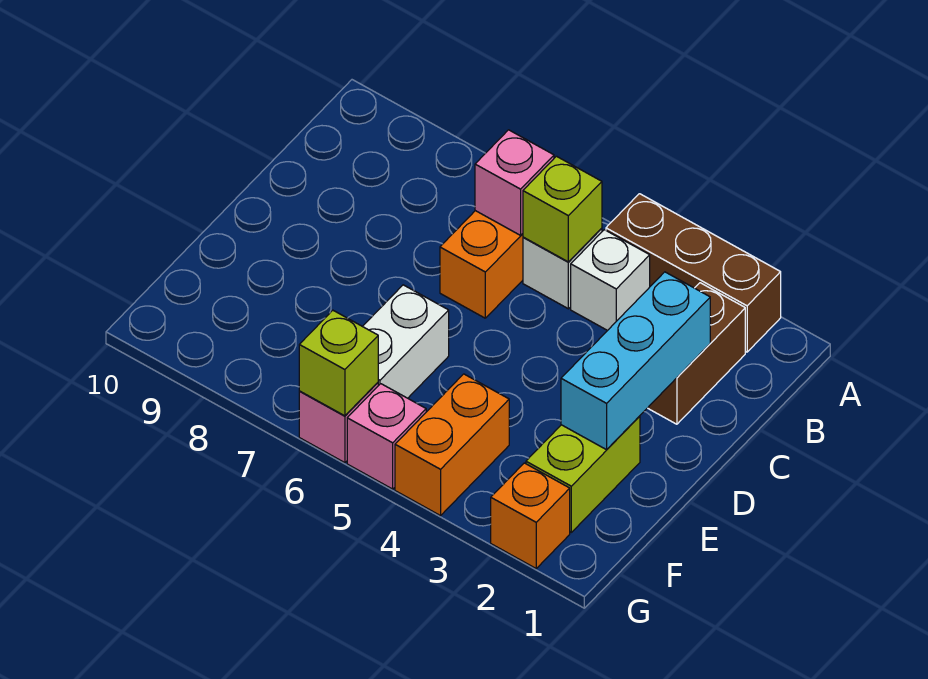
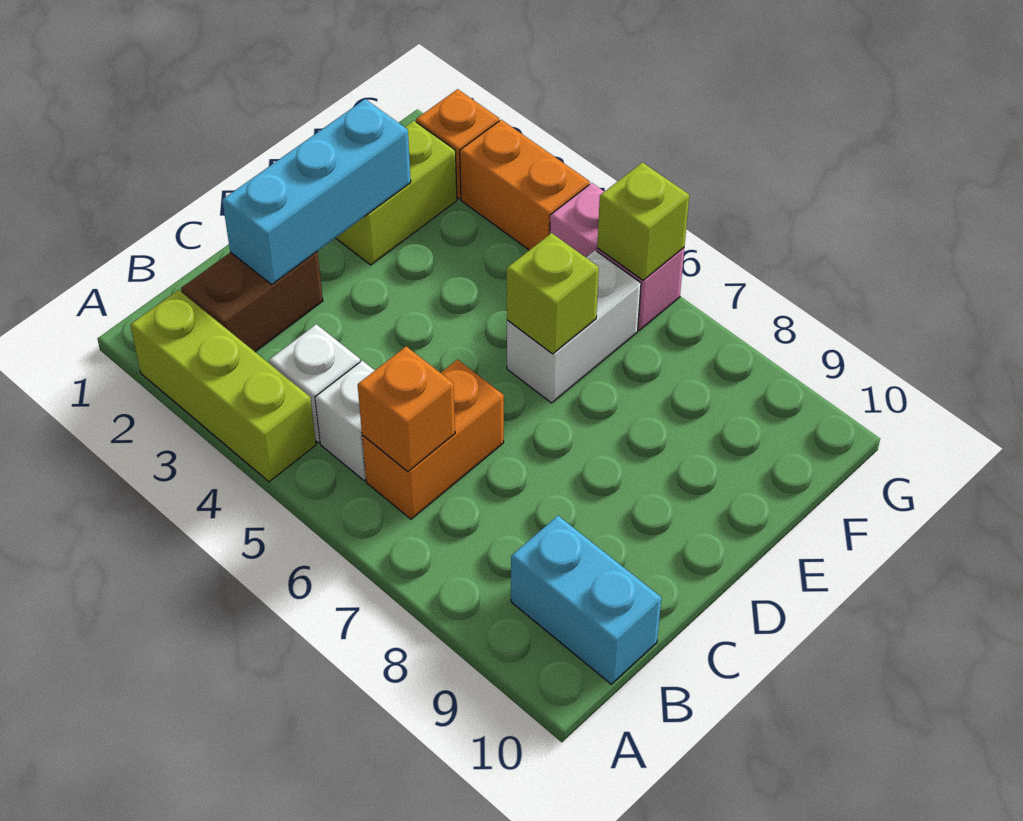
brown 1x3 brick [606,194,781,352] -> lime 1x3 brick [130,290,316,482]
lime 1x1 brick [523,156,602,262] -> lime 1x1 brick moved to [507,233,599,354]
pink 1x1 brick [475,130,554,235] -> orange 1x1 brick [358,346,455,472]
none -> cyan 1x2 brick [511,516,661,684]
orange 1x2 brick [395,374,509,516] -> orange 1x2 brick turned to [460,120,590,250]

